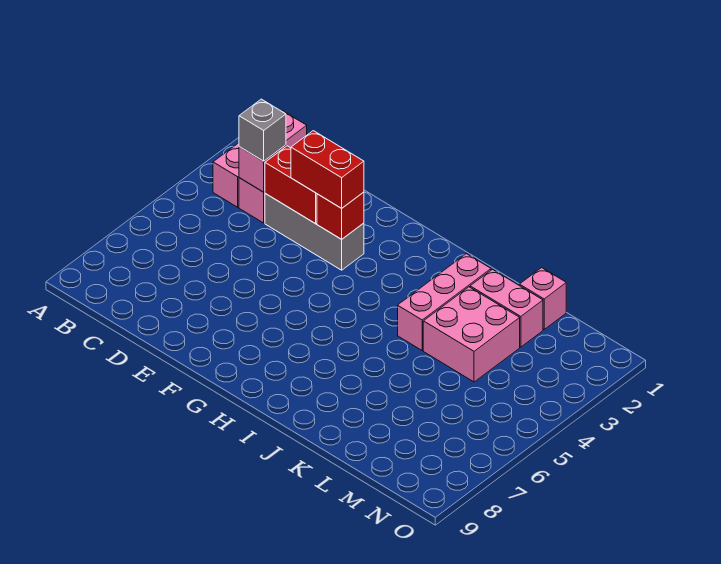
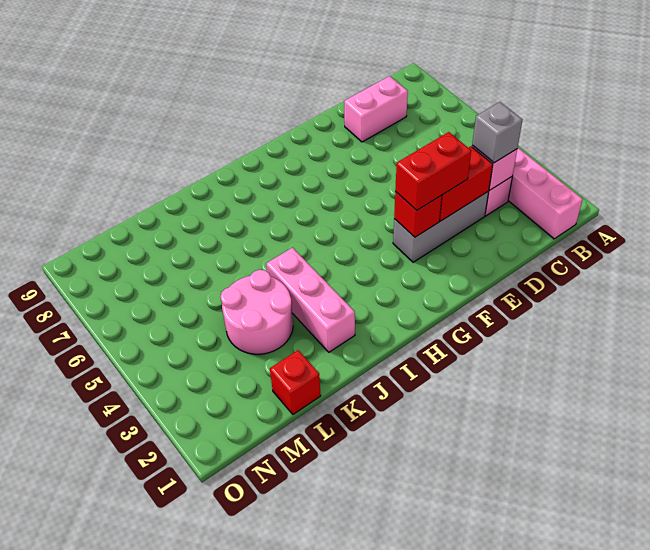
pink 1x2 brick [470,269,543,347] -> pink 1x2 brick moved to [344,76,408,142]
pink 2x2 brick [423,287,520,382] -> pink 2x2 round brick [220,270,293,354]
pink 1x1 brick [519,268,566,329] -> red 1x1 brick [270,350,321,414]

